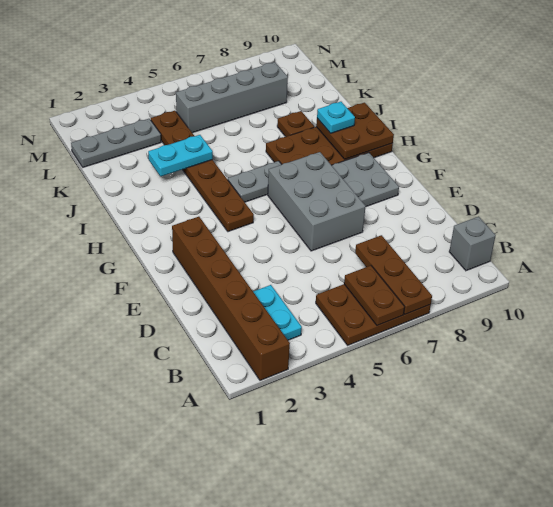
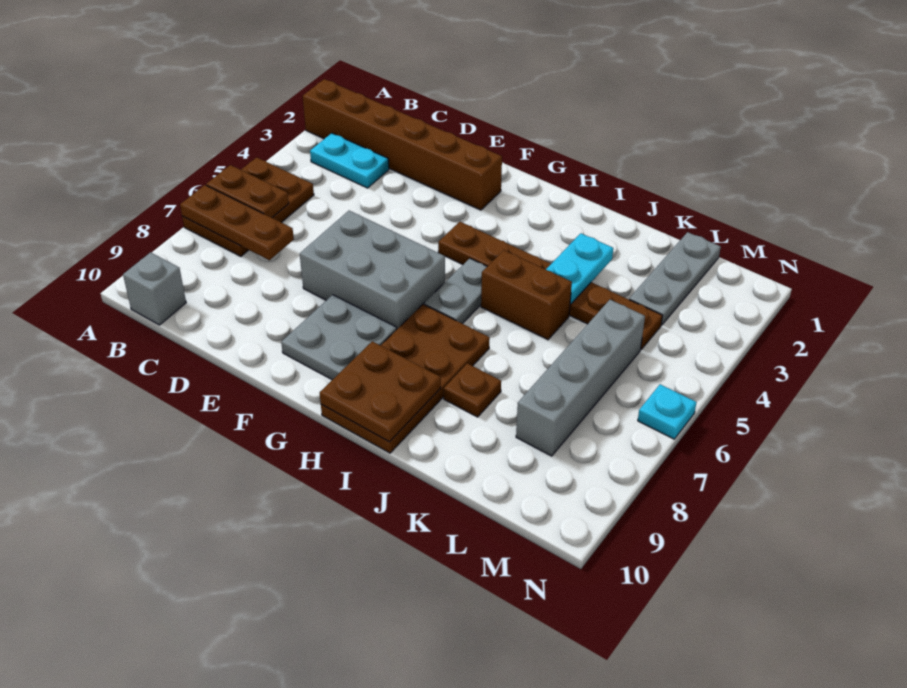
none -> brown 1x2 brick [481,250,572,340]
cyan 1x1 plate [317,102,355,133] -> cyan 1x1 plate moved to [638,384,697,439]

